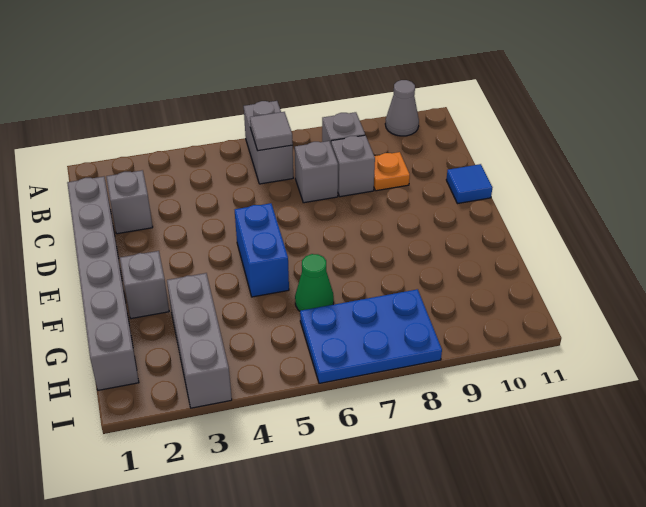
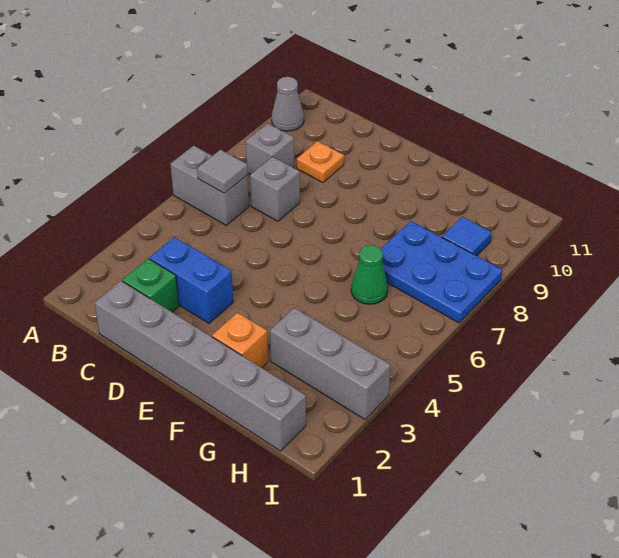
grey 1x1 brick [106,170,153,234] -> green 1x1 brick [122,259,179,312]
grey 1x1 brick [331,135,375,197] -> none
blue 1x1 tile [446,164,492,204] -> blue 1x1 tile moved to [442,217,492,256]
blue 1x2 brick [235,203,289,297] -> blue 1x2 brick moved to [150,237,233,323]
grey 1x1 brick [120,251,169,319] -> orange 1x1 brick [212,313,268,368]
blue 2x3 plate [300,289,442,383] -> blue 2x3 plate turned to [381,221,502,323]

